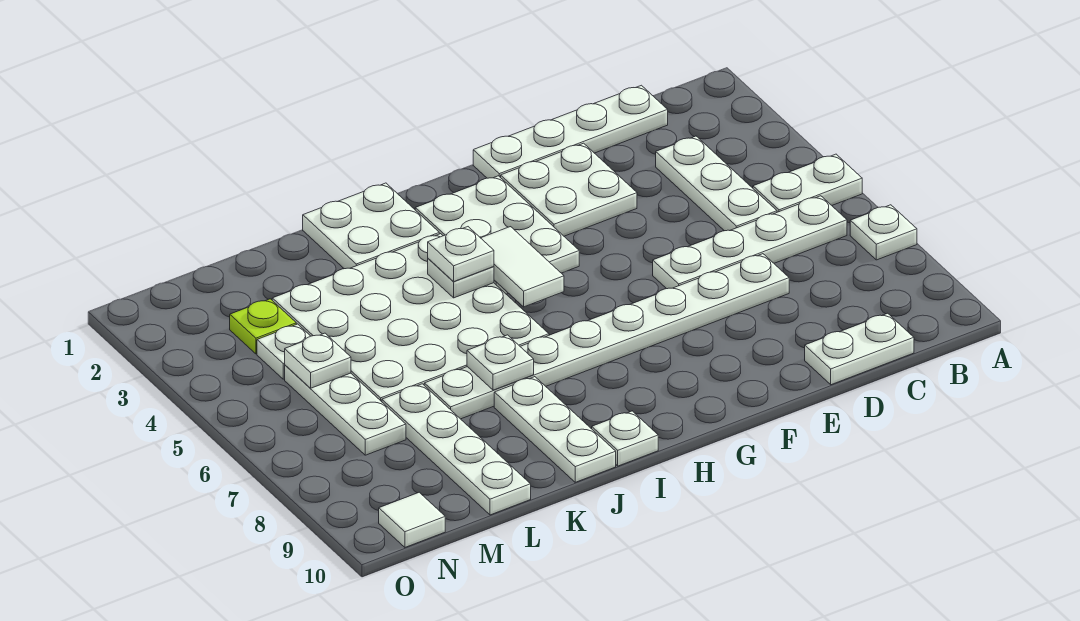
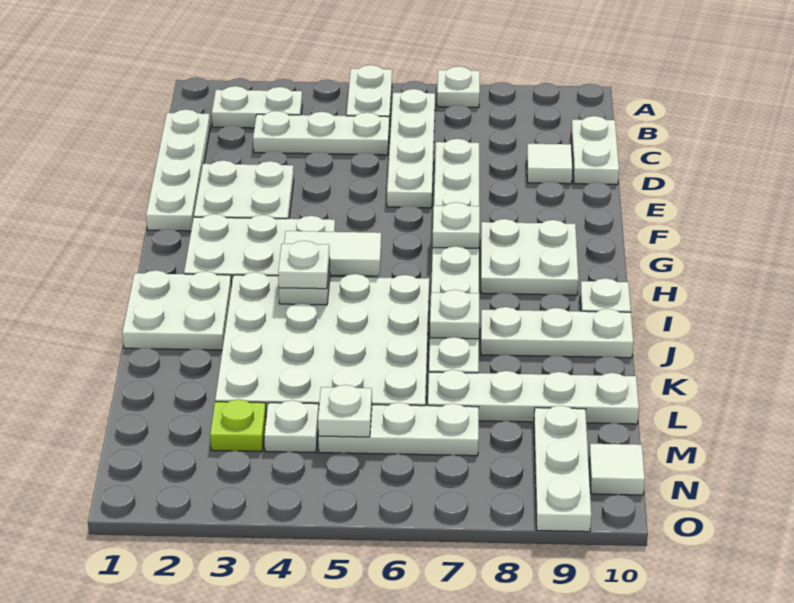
none -> white 1x2 plate [212,86,302,128]
none -> white 1x1 tile [527,144,573,184]
none -> white 1x1 plate [433,202,480,248]
none -> white 2x2 plate [481,219,579,295]
none -> white 1x3 plate [534,406,591,532]

